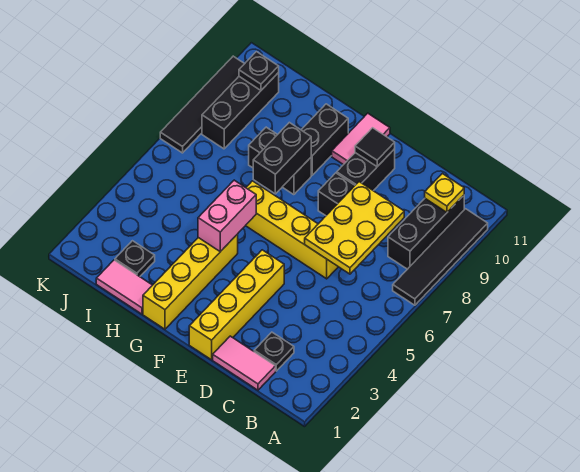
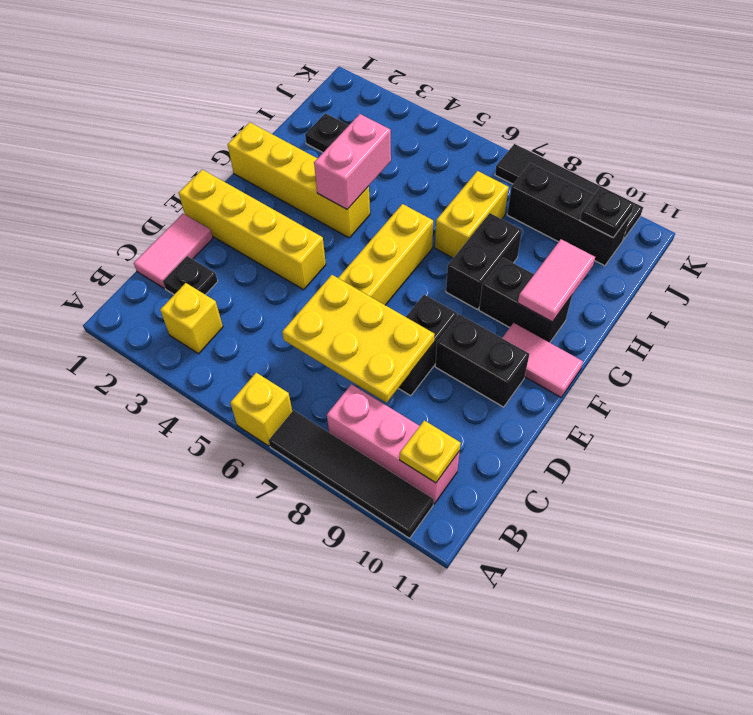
none -> yellow 1x1 brick [230,373,292,446]
none -> yellow 1x1 brick [160,283,223,354]
black 1x3 brick [388,195,464,269] -> pink 1x3 brick [327,384,460,504]
black 1x1 tile [355,128,395,167] -> none
pink 1x2 brick [198,180,256,252] -> pink 1x2 brick turned to [314,114,391,209]
black 1x2 brick [253,122,311,194] -> none
pink 1x2 tile [96,260,152,314] -> pink 1x2 tile moved to [518,239,595,322]
none -> yellow 1x2 brick [435,171,509,258]

